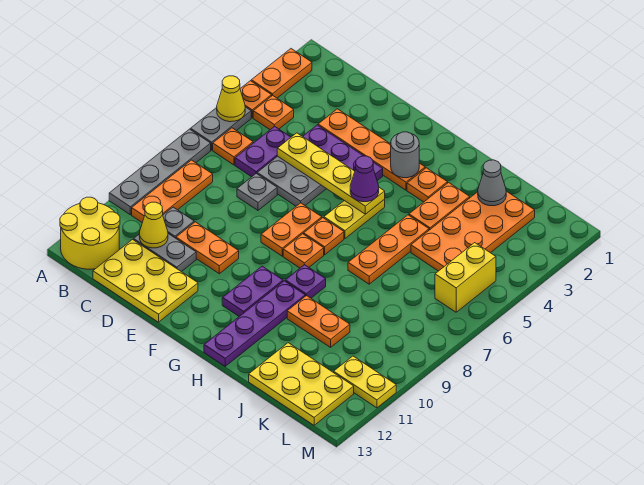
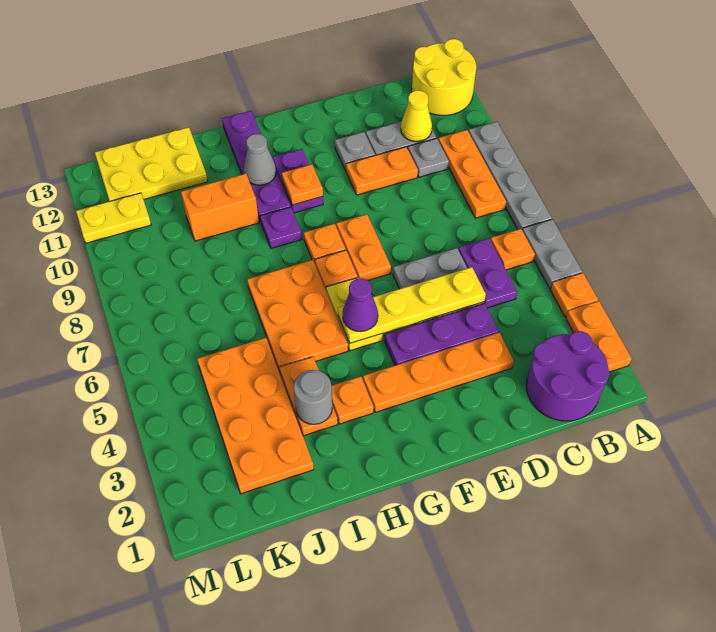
yellow 1x1 cone [217,76,245,122] -> none
none -> purple 2x2 round brick [526,331,610,421]
orange 1x1 plate [253,95,294,129] -> orange 1x1 plate moved to [282,164,323,205]
yellow 2x3 plate [93,240,198,322] -> none
grey 1x1 plate [237,173,277,210] -> grey 1x1 plate moved to [335,132,375,170]
grey 1x1 round brick [391,132,419,178] -> grey 1x1 round brick moved to [294,370,332,424]
orange 1x3 plate [348,215,429,284] -> orange 2x3 plate [247,260,348,372]
orange 1x2 plate [287,296,350,347] -> orange 1x2 brick [181,174,259,241]
grey 1x1 cone [478,160,506,206] -> grey 1x1 cone moved to [244,134,276,185]
yellow 1x2 brick [435,243,496,312] -> none

